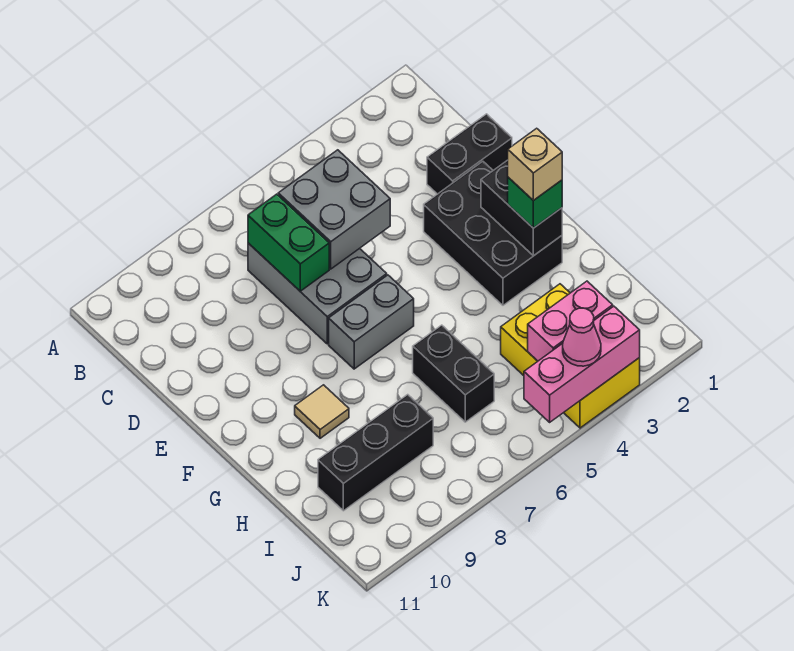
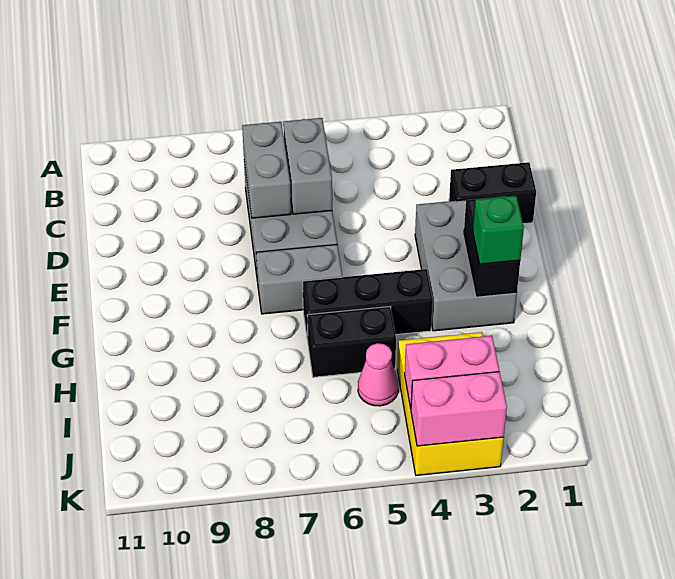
grey 2x2 brick [278,150,390,269] -> grey 1x2 brick [283,118,332,214]
green 1x2 brick [248,194,329,291] -> grey 1x2 brick [242,122,291,218]
black 2x3 brick [424,161,562,305] -> grey 2x3 brick [415,197,517,331]
tan 1x1 brick [508,128,562,200] -> none
tan 1x1 tile [295,385,349,438] -> none
black 1x2 brick [413,325,494,422] -> black 1x2 brick turned to [307,307,396,377]
black 1x3 brick [318,395,433,511] -> black 1x3 brick moved to [303,269,433,341]
pink 1x3 brick [524,306,640,422] -> pink 1x2 brick [411,372,507,446]
pink 1x1 cone [563,308,601,366] -> pink 1x1 cone moved to [358,343,398,406]

